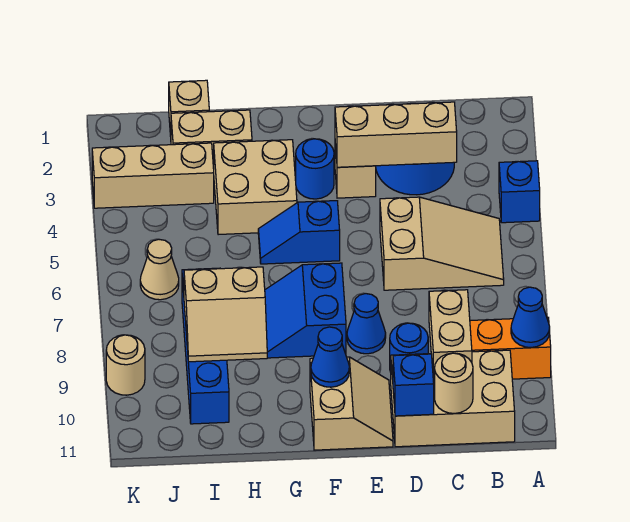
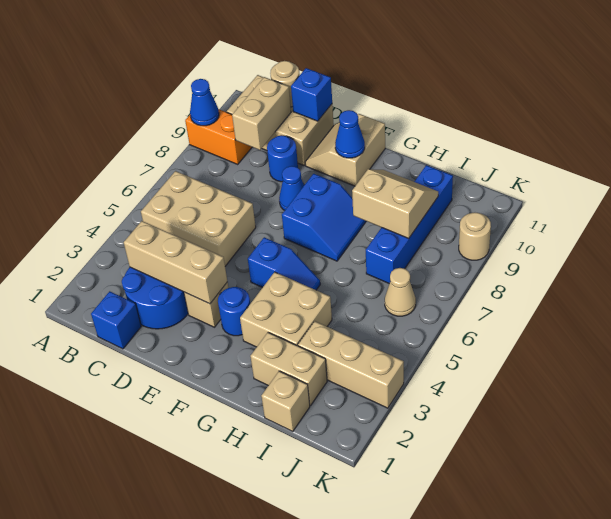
blue 1x1 brick [499,161,540,223] -> blue 1x1 brick moved to [91,291,141,349]
tan 2x3 slope [380,197,504,290] -> tan 2x3 brick [141,171,256,266]

